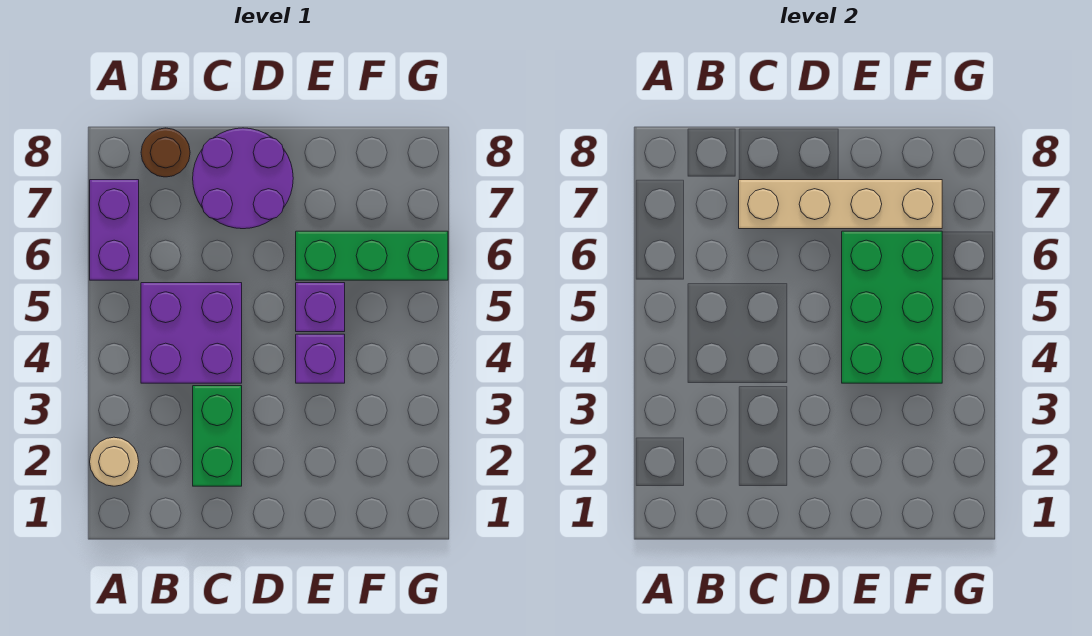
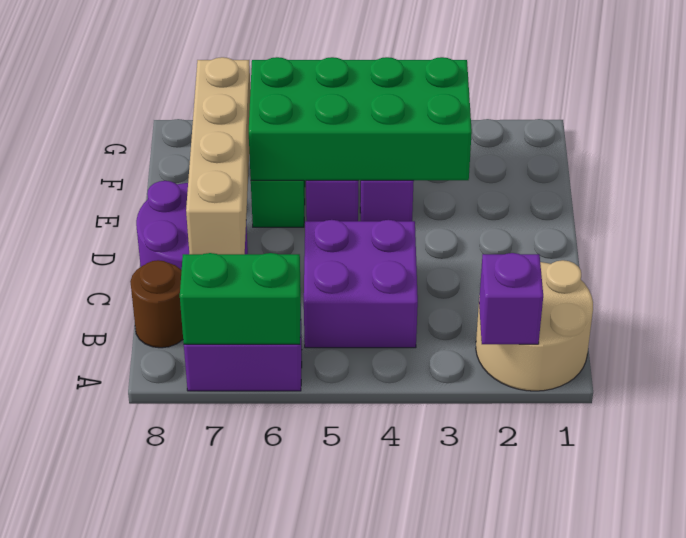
tan 1x1 round brick [90,437,139,486] -> tan 2x2 round brick [476,260,593,391]
none -> purple 1x1 brick [479,253,543,344]
green 1x2 brick [193,386,242,486] -> green 1x2 brick moved to [180,253,301,344]
green 2x3 brick [842,231,942,383] -> green 2x4 brick [249,57,472,181]

